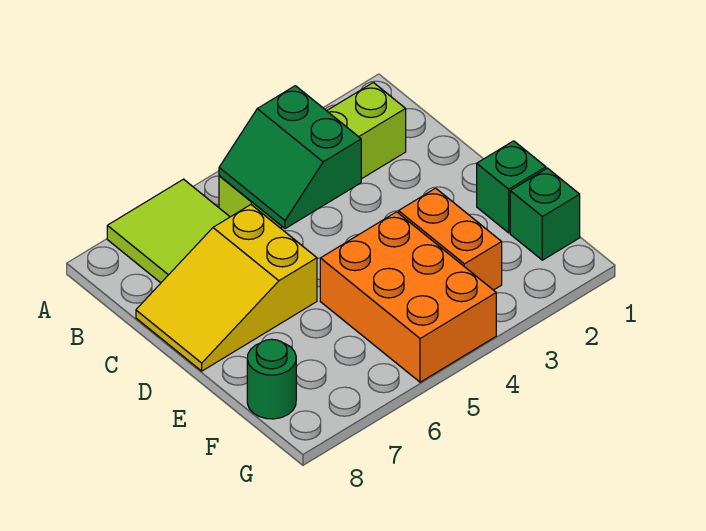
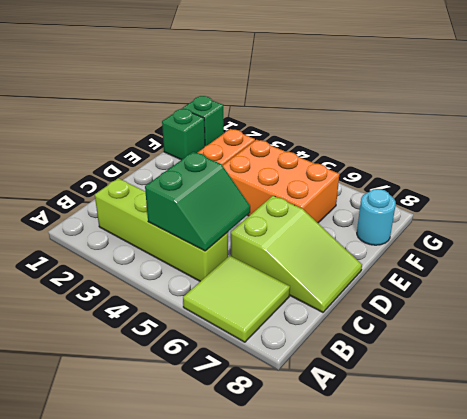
yellow 2x3 slope [136,205,317,371] -> lime 2x3 slope [231,196,362,312]
green 1x1 brick [477,141,546,233] -> green 1x1 brick moved to [182,96,224,146]
orange 2x3 brick [320,212,496,382] -> orange 2x3 brick turned to [222,140,339,223]
green 1x1 round brick [247,339,296,419] -> cyan 1x1 round brick [357,189,396,245]

